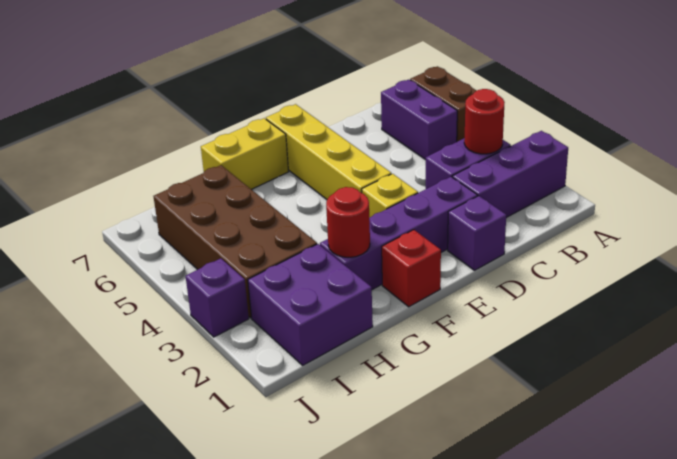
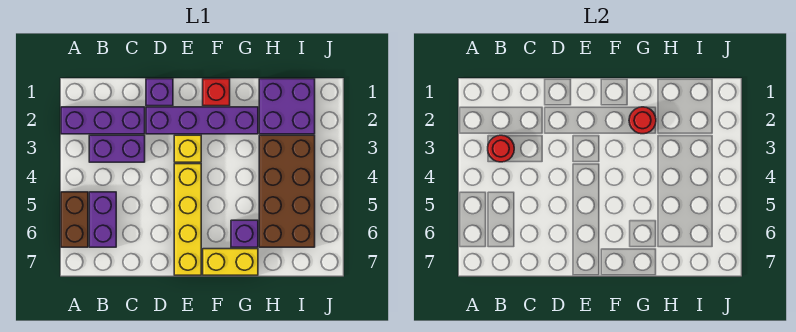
purple 1x1 brick [186,258,249,337] -> purple 1x1 brick moved to [231,220,258,247]

